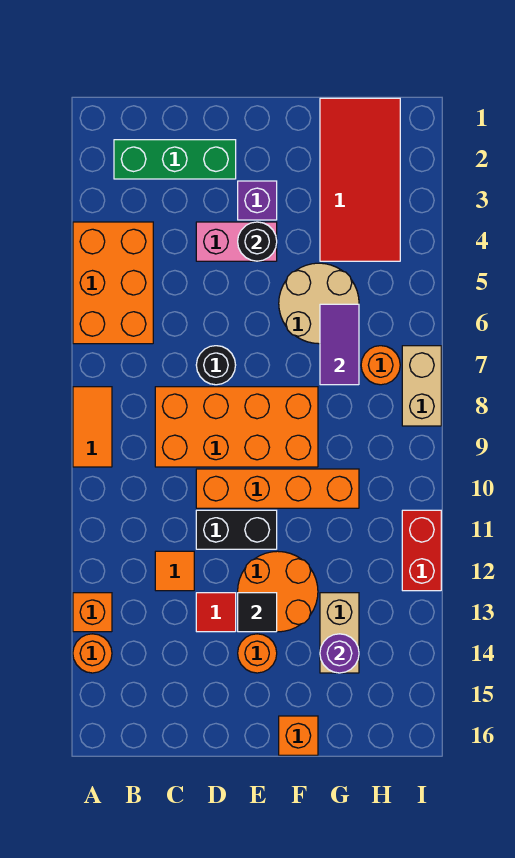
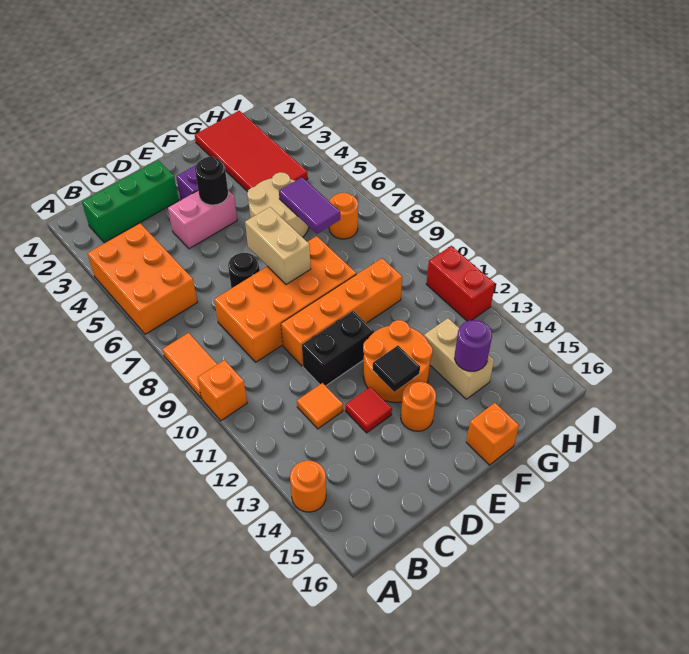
orange 1x1 brick [73,593,112,632] -> orange 1x1 brick moved to [197,360,247,421]
tan 1x2 brick [402,346,441,426] -> tan 1x2 brick moved to [245,207,311,285]

